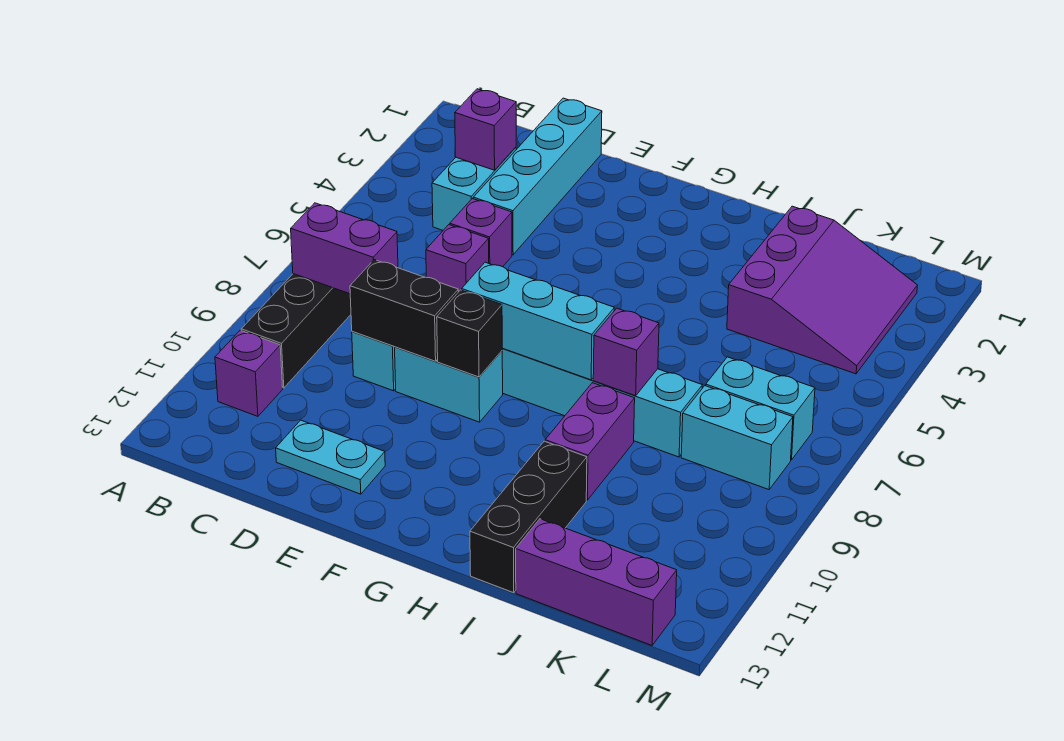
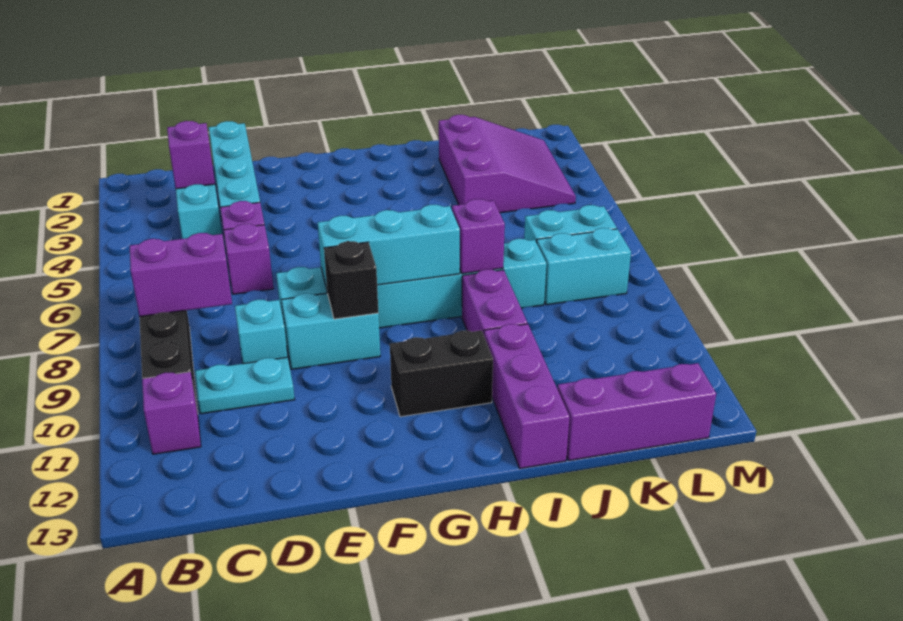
black 1x2 brick [350,260,458,361] -> black 1x2 brick moved to [390,330,493,417]
cyan 1x2 plate [276,420,385,494] -> cyan 1x2 plate moved to [195,357,295,414]
black 1x3 brick [470,441,587,593] -> purple 1x3 brick [484,324,570,469]

